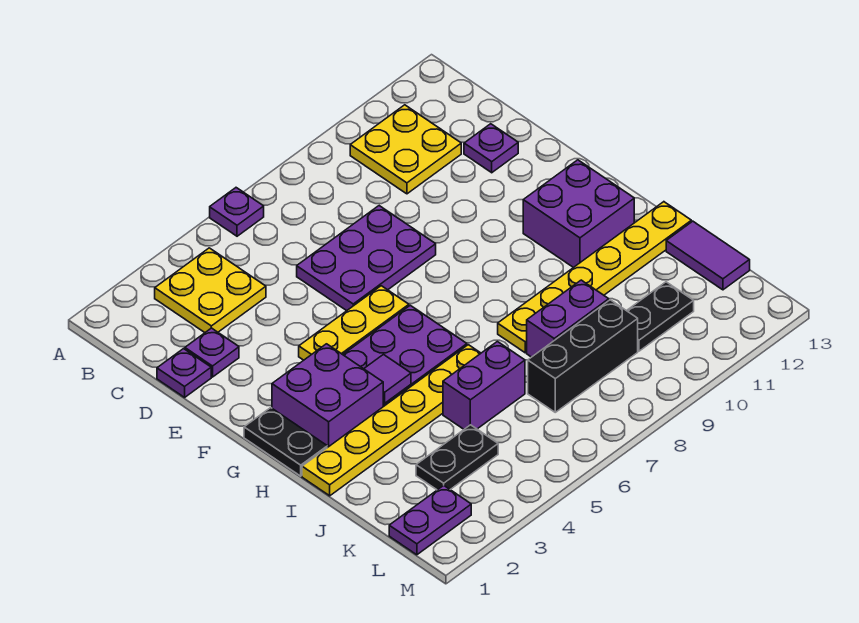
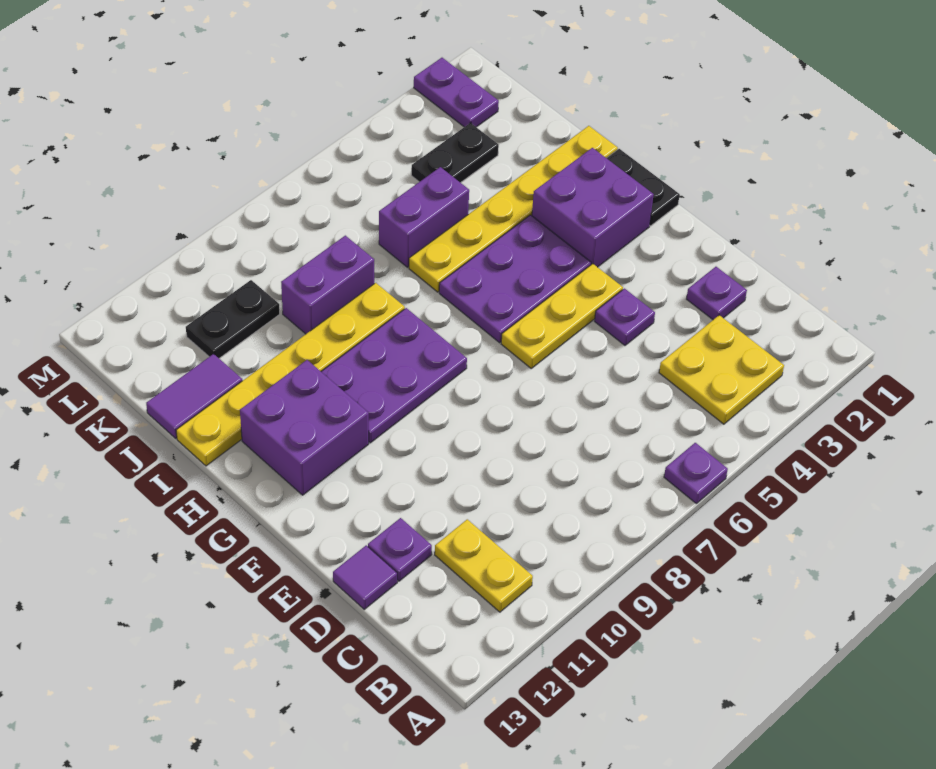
yellow 2x2 plate [350,105,461,194] -> yellow 1x2 plate [435,519,533,612]
purple 1x1 plate [157,349,211,397] -> purple 1x1 plate moved to [595,289,655,345]
purple 2x3 plate [297,206,436,311] -> purple 2x3 plate moved to [321,308,467,443]
purple 1x1 tile [364,355,411,404] -> purple 1x1 tile moved to [333,545,397,609]
purple 1x2 tile [666,221,750,290] -> purple 1x2 tile turned to [146,354,242,438]
black 1x3 brick [528,300,638,412] -> none
purple 1x2 plate [389,485,471,555] -> purple 1x2 plate turned to [414,58,499,127]

